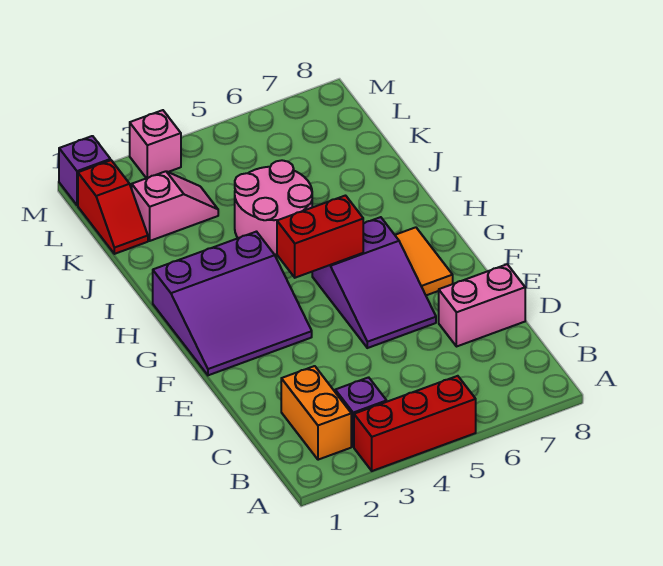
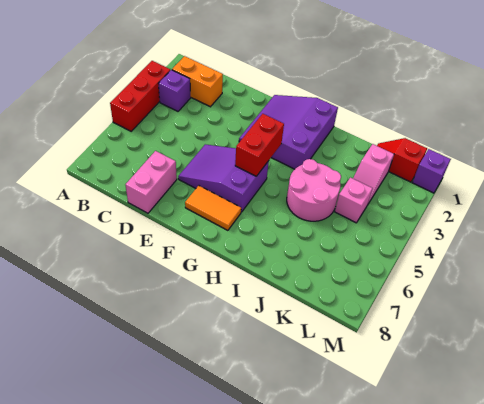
pink 1x1 brick [130,110,181,178] -> pink 1x1 brick moved to [335,178,373,223]

